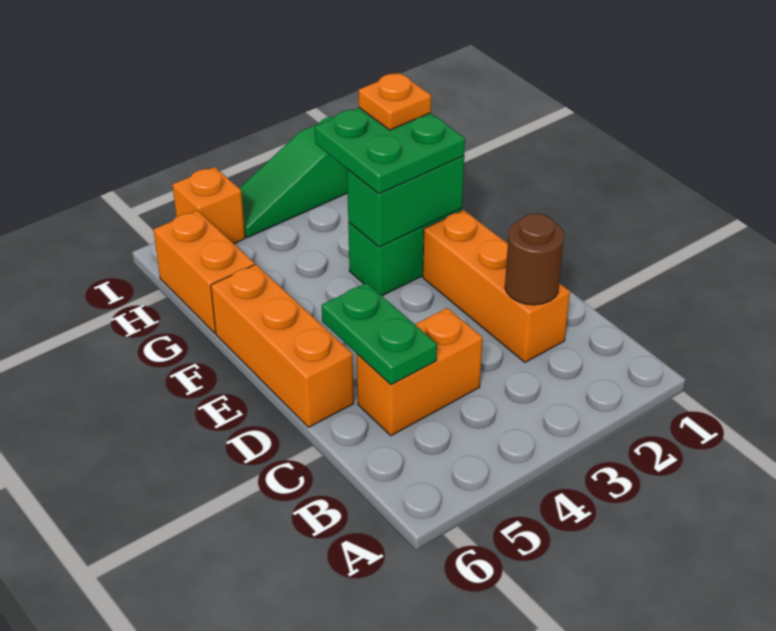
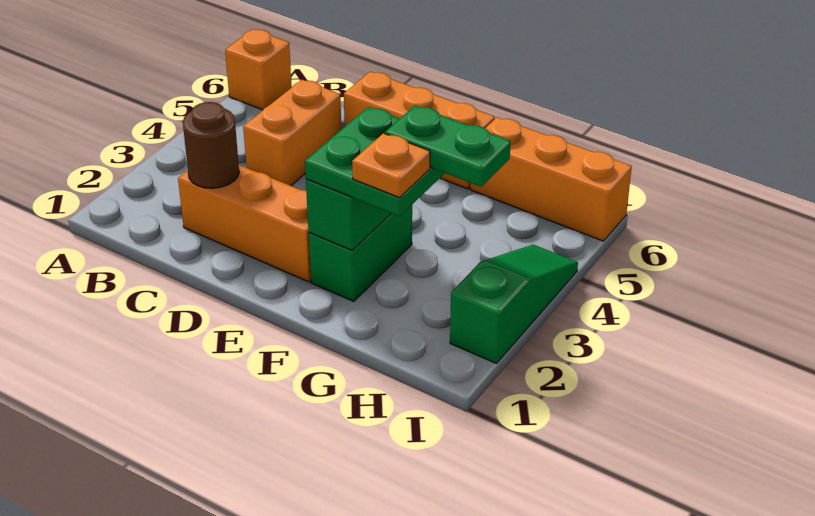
green 1x2 plate [322,283,437,385] -> green 1x2 plate moved to [385,106,511,187]
orange 1x2 brick [154,211,255,333] -> orange 1x3 brick [470,117,632,241]
orange 1x1 brick [173,167,245,244] -> orange 1x1 brick moved to [225,29,292,110]

